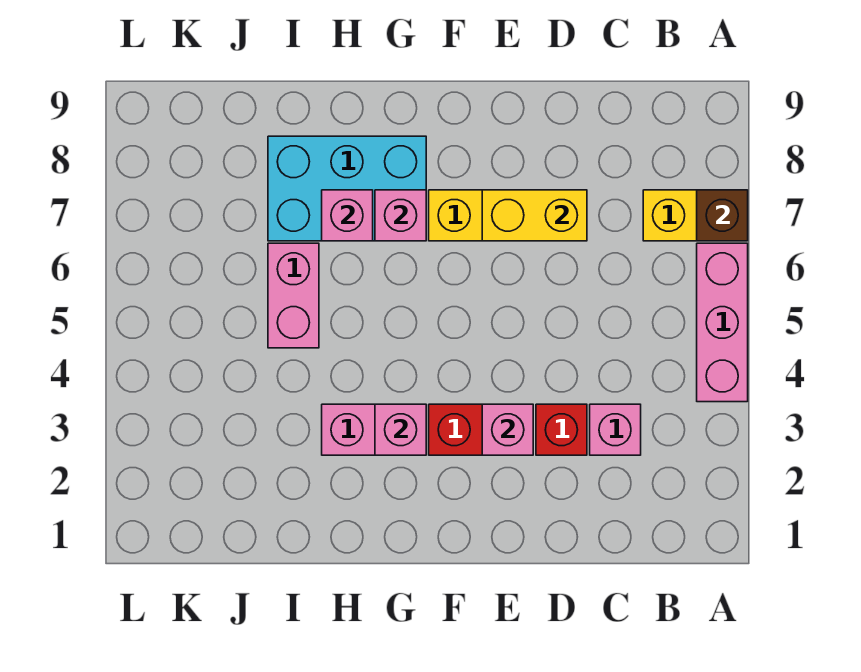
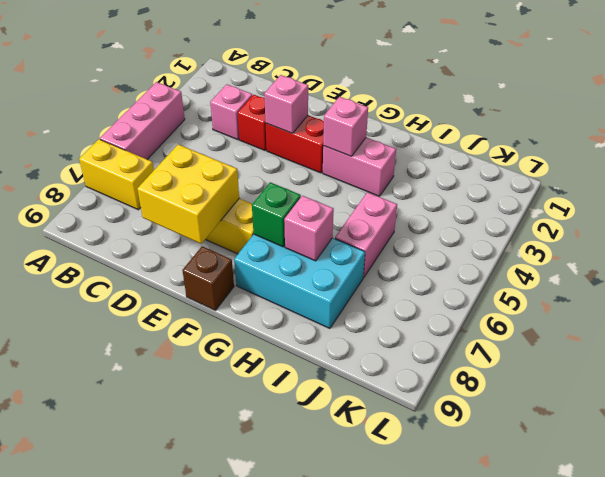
brown 1x1 brick [697,190,748,241] -> brown 1x1 brick moved to [182,246,234,310]
yellow 1x2 brick [482,190,587,241] -> yellow 2x2 brick [137,144,239,244]
pink 1x1 brick [375,190,426,241] -> green 1x1 brick [252,182,301,247]

